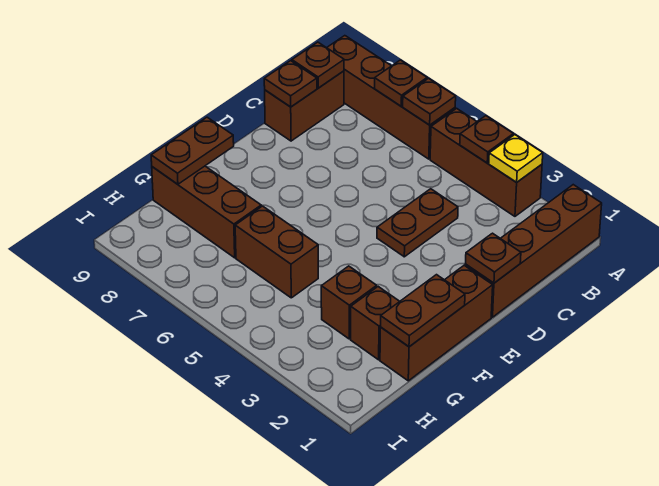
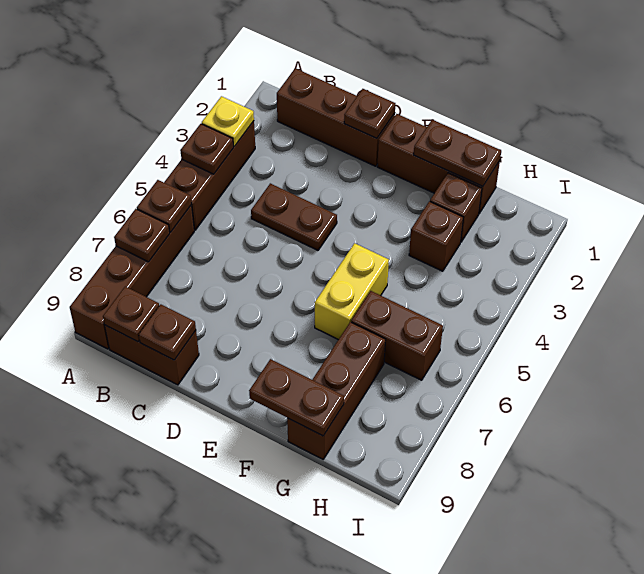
brown 1x4 brick [465,185,602,317] -> brown 1x3 brick [277,68,395,166]
none -> yellow 1x2 brick [315,243,389,340]
brown 1x2 brick [235,206,318,298] -> brown 1x2 brick turned to [351,291,443,380]

